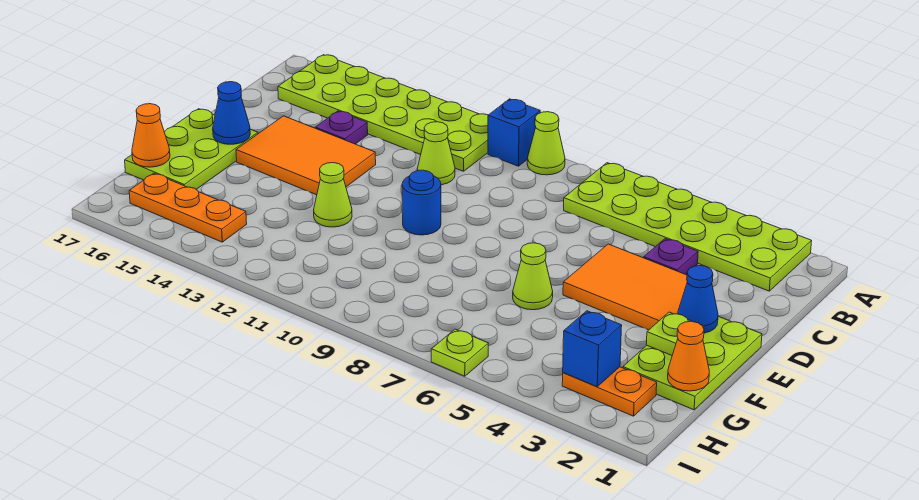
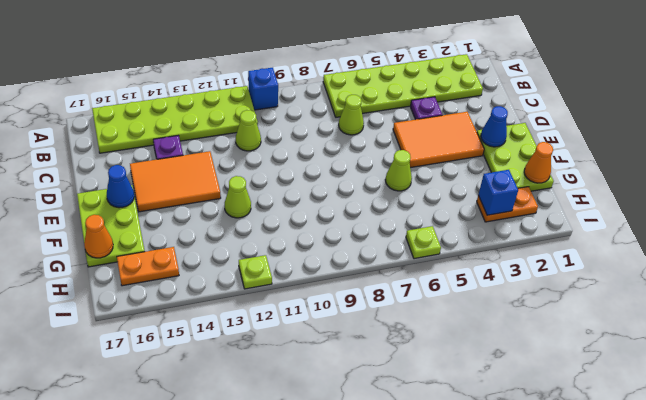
lime 1x1 cone [527,112,565,175] -> lime 1x1 cone moved to [339,95,364,135]
blue 1x1 round brick [402,170,441,235] -> none
lime 1x1 plate [646,312,704,355] -> lime 1x1 plate moved to [239,255,272,289]
orange 1x3 plate [129,173,247,242] -> orange 1x2 plate [117,247,179,286]

